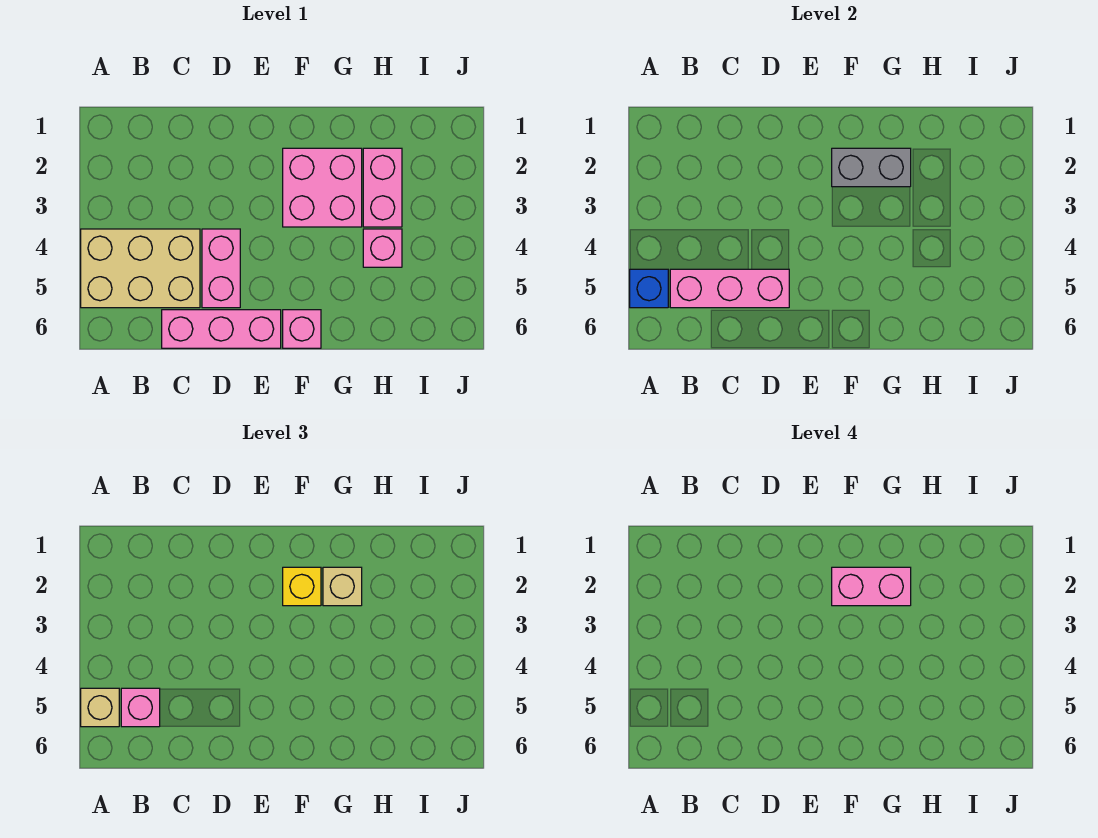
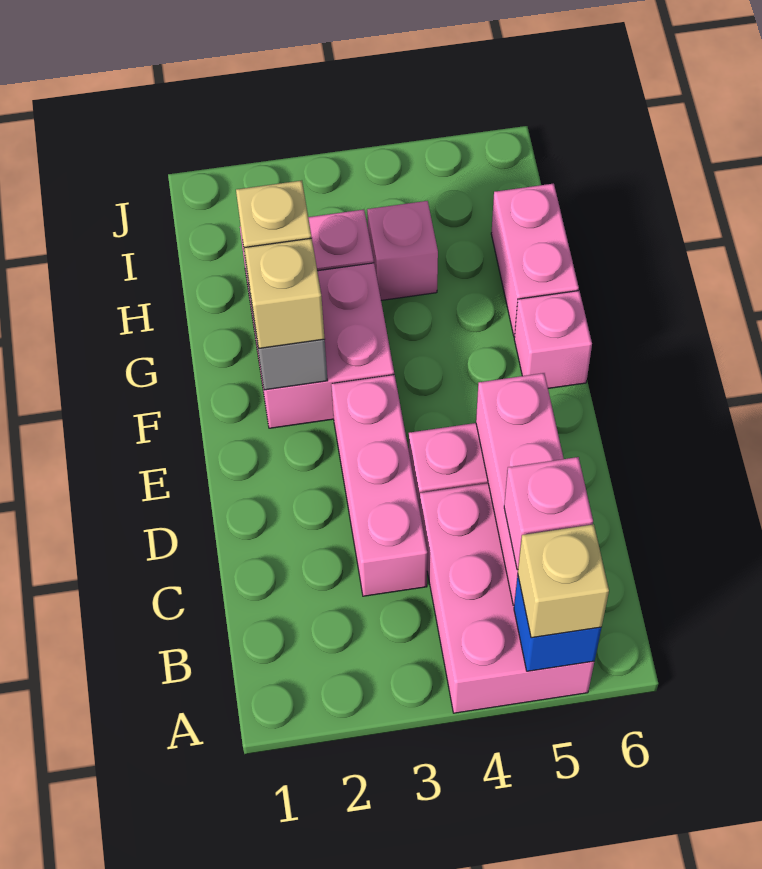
tan 2x3 brick [81,229,200,308] -> pink 2x3 brick [420,483,594,713]
pink 1x3 brick [162,310,281,348] -> pink 1x3 brick moved to [331,375,427,596]
yellow 1x1 brick [283,567,321,606] -> tan 1x1 brick [245,238,325,348]
pink 1x2 brick [832,567,911,606] -> pink 1x2 brick moved to [491,184,579,337]

